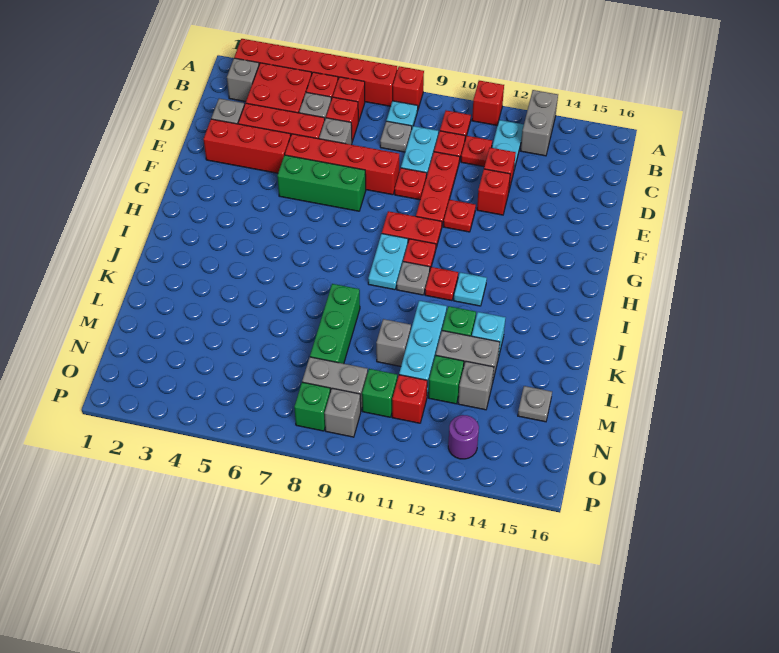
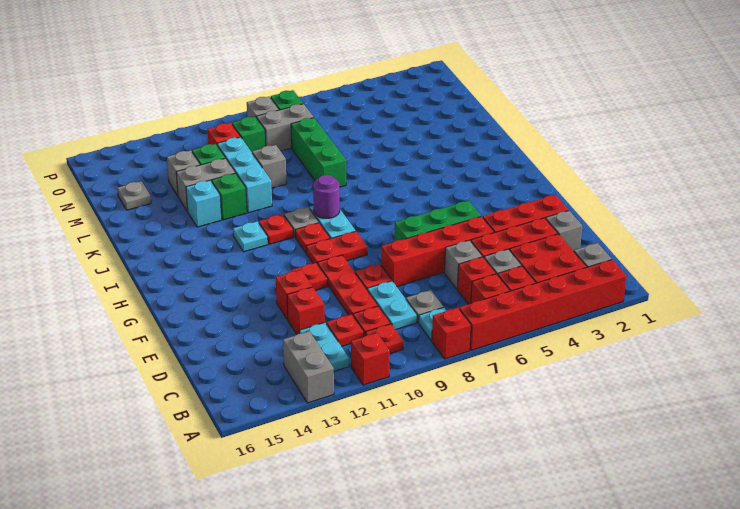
purple 1x1 round brick [448,415,479,459] -> purple 1x1 round brick moved to [313,175,340,218]

